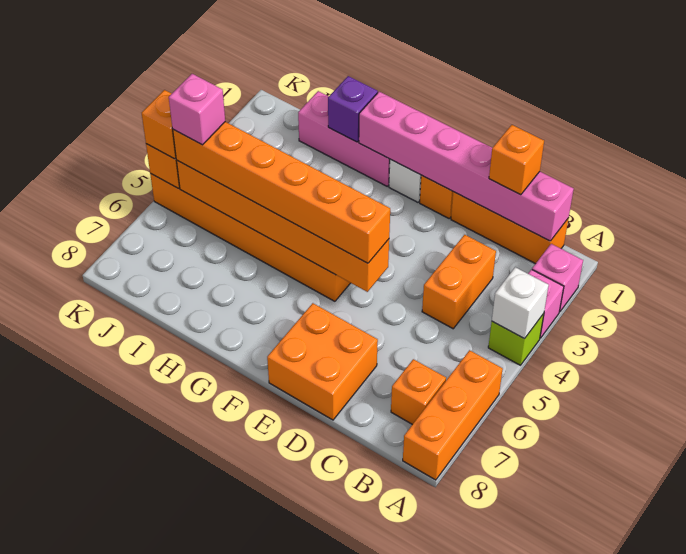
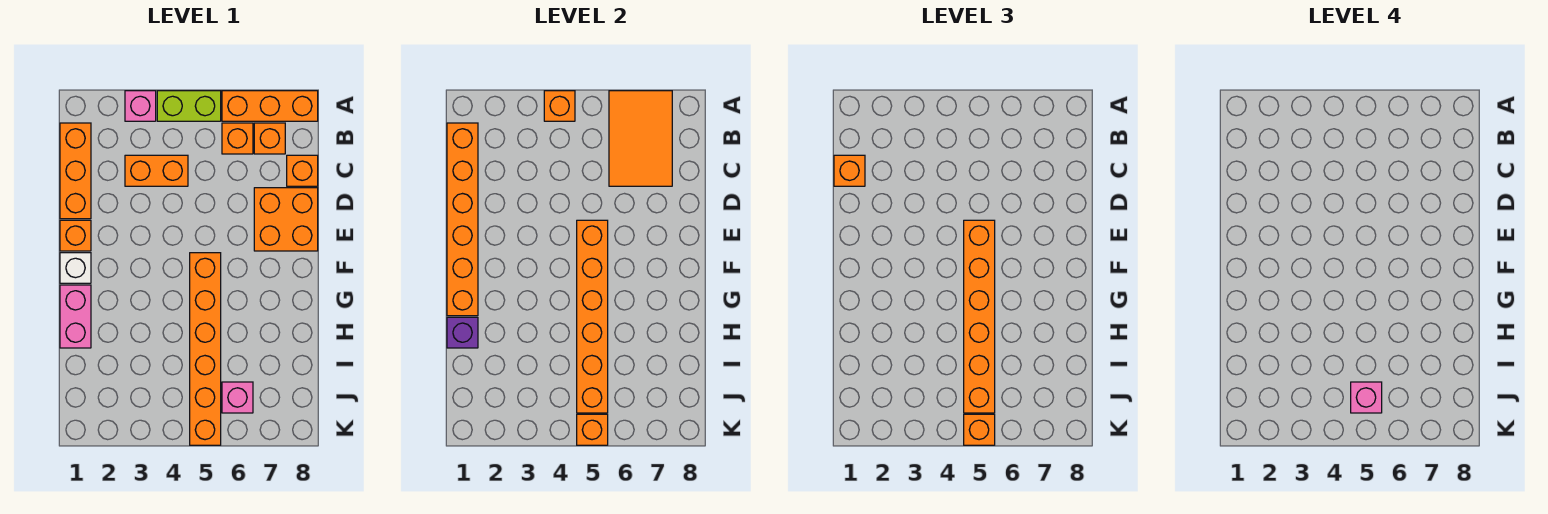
pink 1x1 brick [532,244,583,312] -> pink 1x1 brick moved to [222,382,253,413]
lime 1x1 brick [488,314,544,365] -> lime 1x2 brick [157,91,221,121]
white 1x1 brick [492,267,549,339] -> orange 1x1 brick [544,91,575,121]
none -> orange 2x3 tile [609,91,672,186]
pink 1x6 brick [359,92,574,241] -> orange 1x6 brick [447,123,478,316]
none -> orange 1x1 brick [222,123,253,154]
none -> orange 1x1 brick [287,155,318,186]
pink 1x3 brick [298,91,390,186] -> pink 1x2 brick [60,285,91,348]

